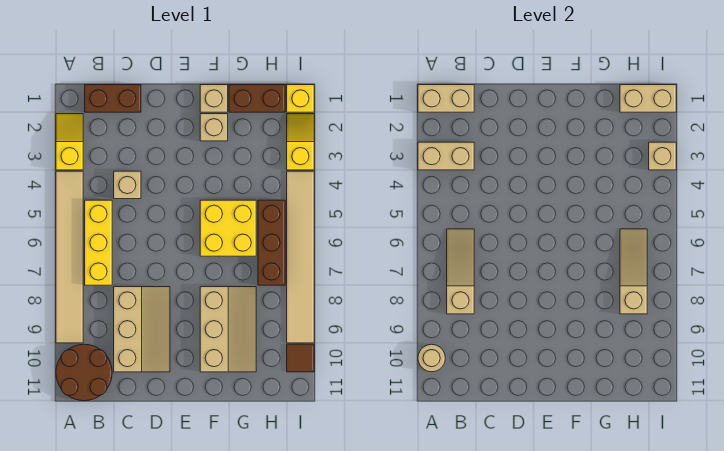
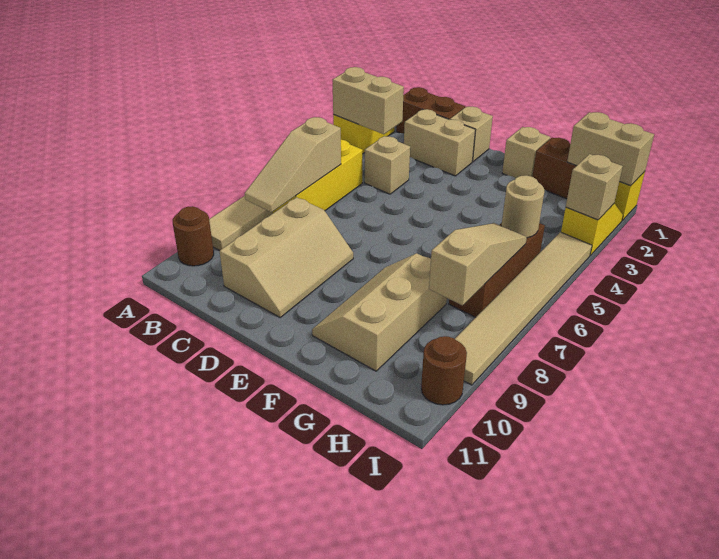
tan 1x2 brick [418,85,474,112] -> tan 1x2 brick moved to [404,109,475,176]
brown 2x2 round brick [56,344,112,401] -> brown 1x1 round brick [173,206,214,266]
tan 1x1 round brick [418,344,445,372] -> tan 1x1 round brick moved to [502,175,544,238]
tan 1x3 slope [447,229,474,314] -> tan 1x3 slope turned to [245,117,341,212]
tan 1x1 brick [200,114,228,141] -> tan 1x1 brick moved to [450,107,493,162]
yellow 2x2 brick [200,200,256,256] -> none
tan 2x3 slope [200,287,256,372] -> tan 2x3 slope turned to [312,253,447,371]
brown 1x1 tile [287,344,314,372] -> brown 1x1 round brick [421,336,467,405]

